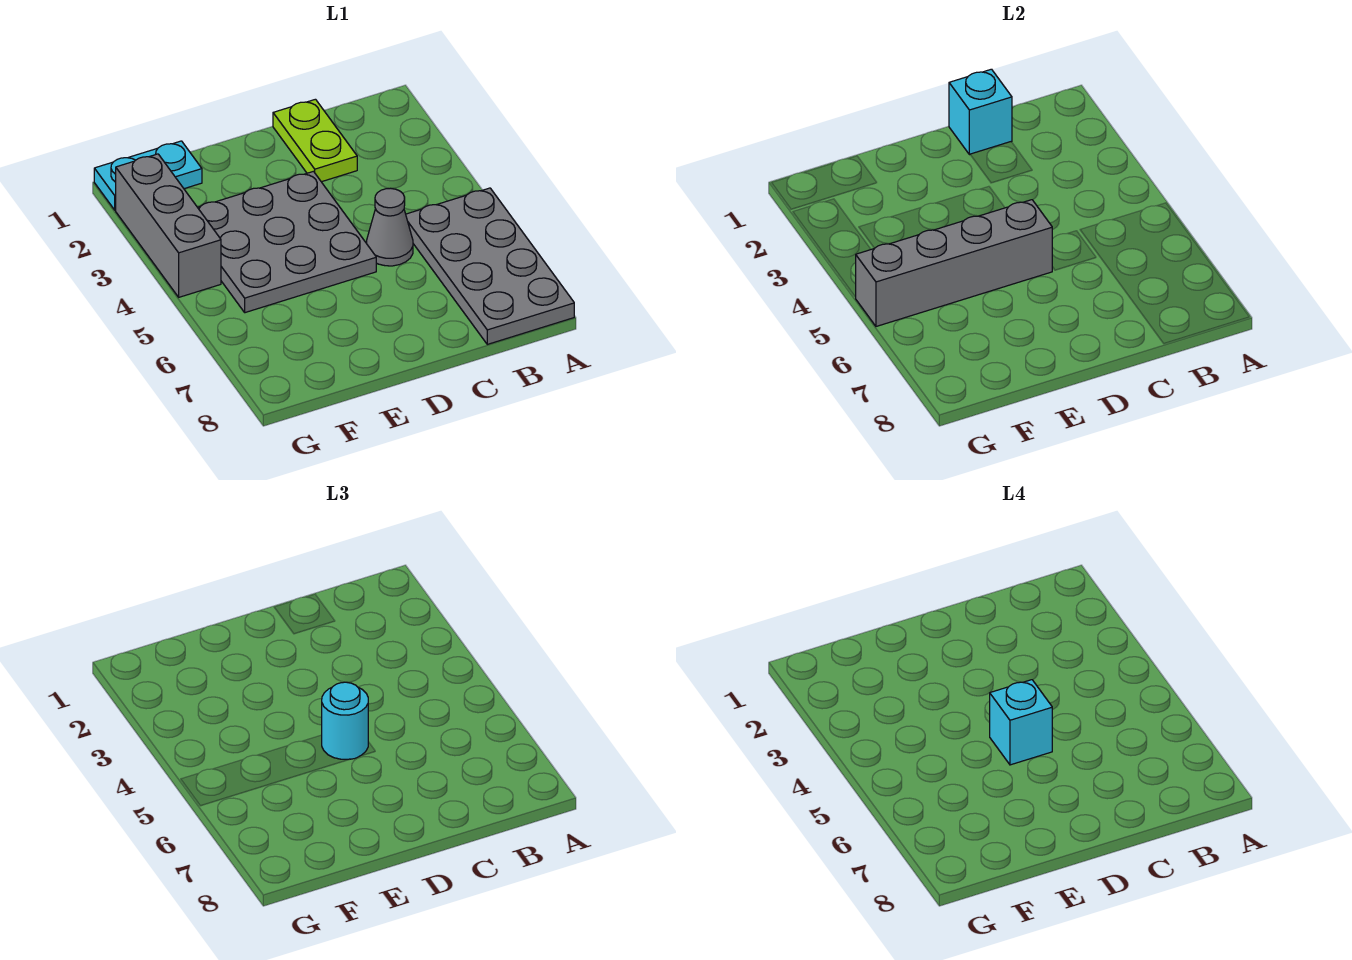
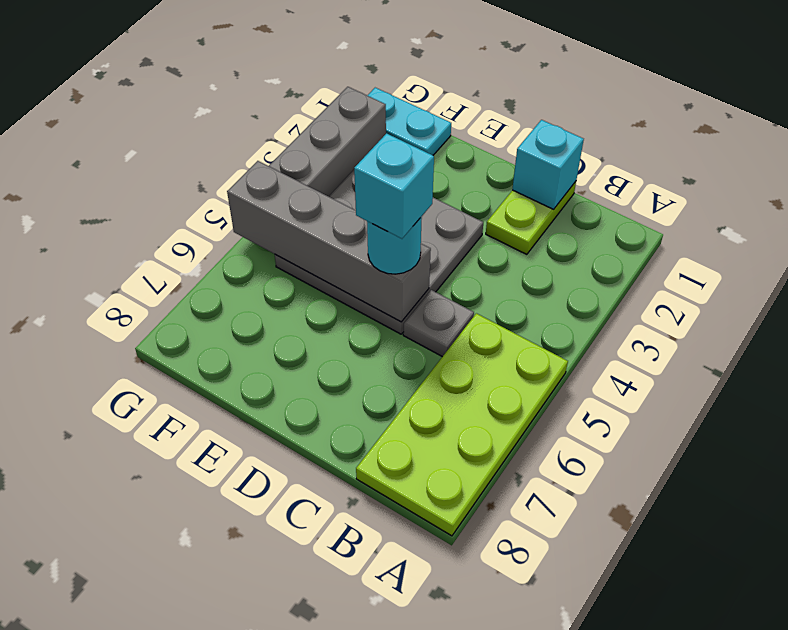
grey 2x4 plate [406,188,574,344] -> lime 2x4 plate [356,313,568,536]
grey 1x1 cone [366,188,413,266] -> grey 1x1 plate [403,290,474,357]

